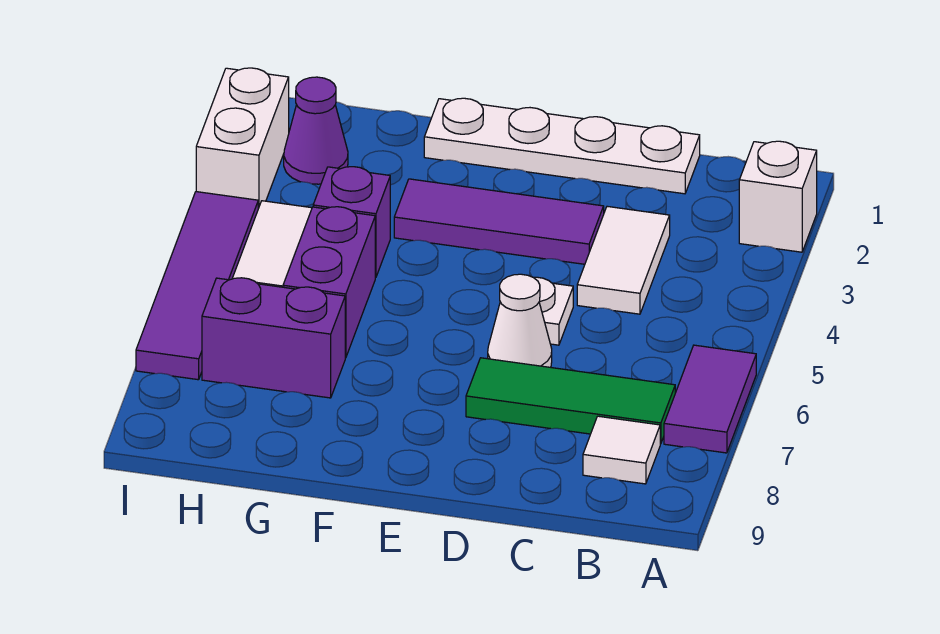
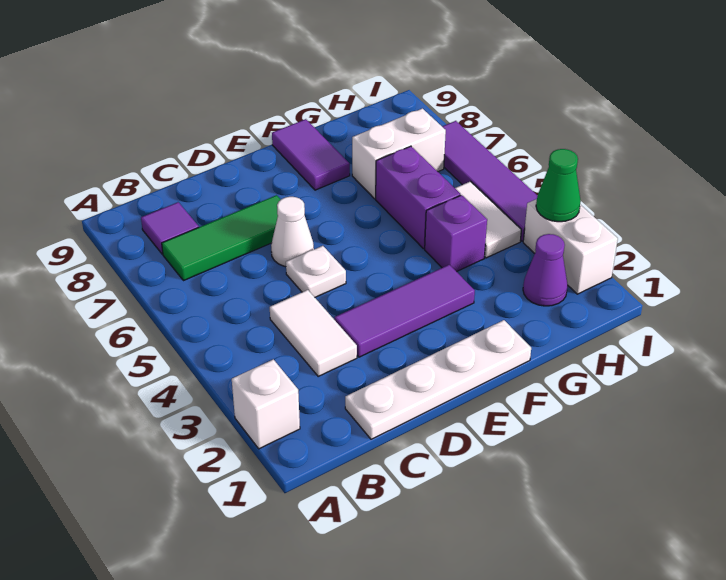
purple 1x2 tile [664,345,756,453] -> purple 1x2 tile moved to [272,119,350,190]
white 1x1 tile [583,416,660,484] -> purple 1x1 tile [141,202,199,254]
purple 1x2 brick [202,278,345,398] -> white 1x2 brick [352,108,446,199]
none -> green 1x1 cone [536,149,581,222]

